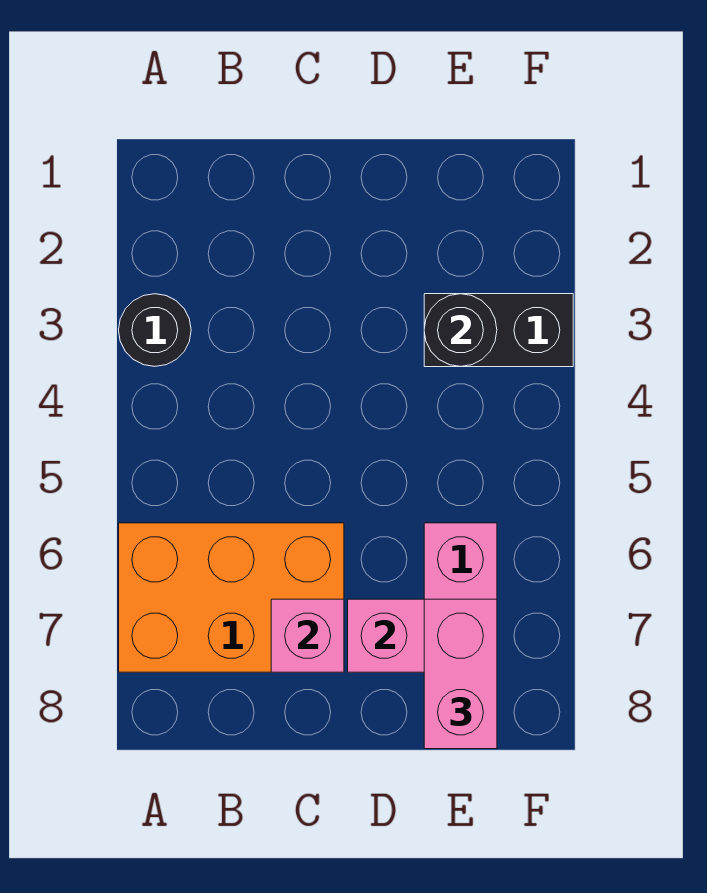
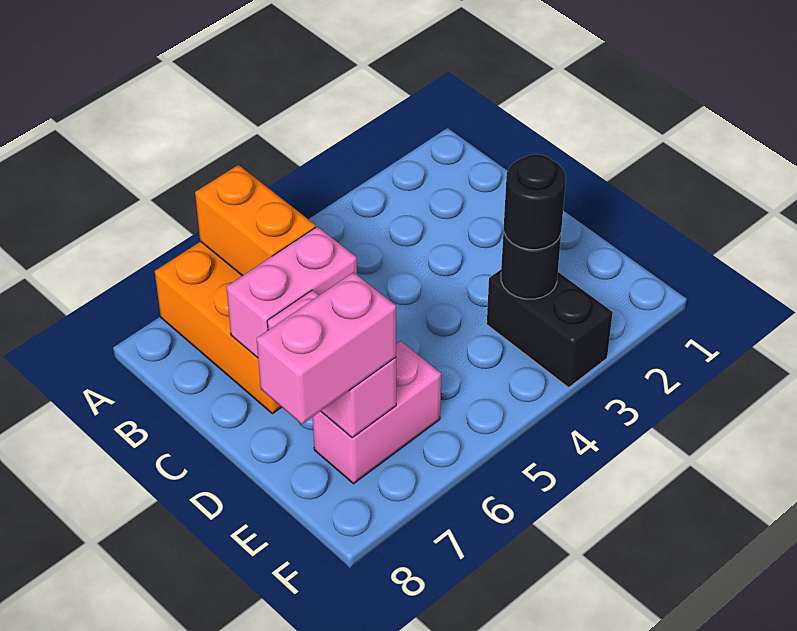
black 1x1 round brick [119,294,191,366] -> black 1x1 round brick moved to [504,154,566,250]
none -> orange 1x2 brick [195,165,315,276]
pink 1x1 brick [271,599,344,672] -> pink 1x2 brick [226,227,357,358]

